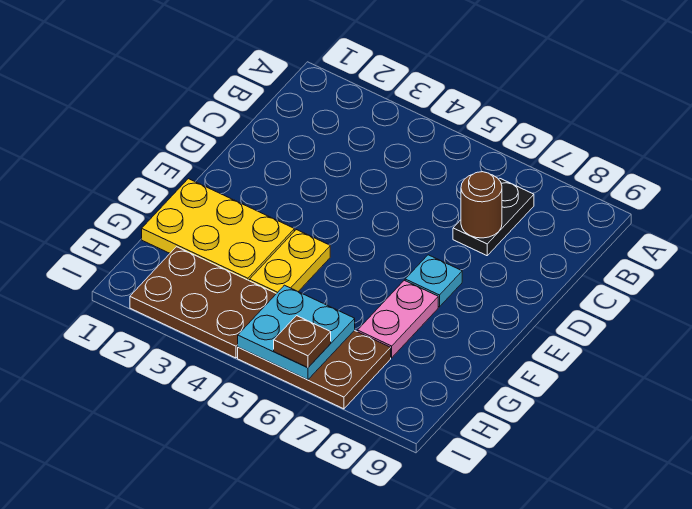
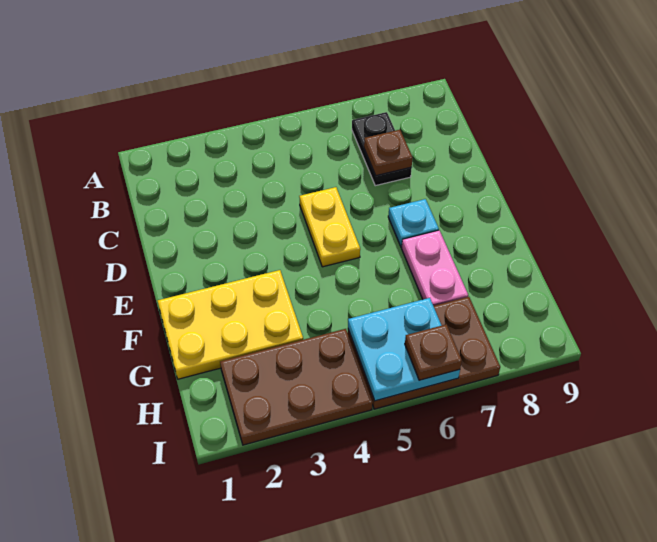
brown 1x1 round brick [461,172,502,238] -> brown 1x1 plate [364,130,413,176]
yellow 1x2 plate [250,230,330,294] -> yellow 1x2 plate moved to [299,187,360,267]

